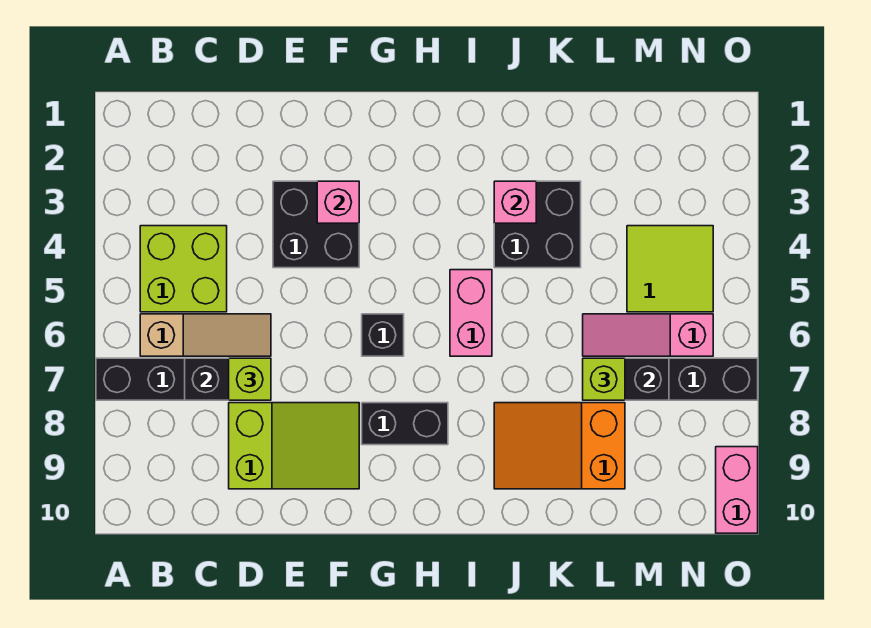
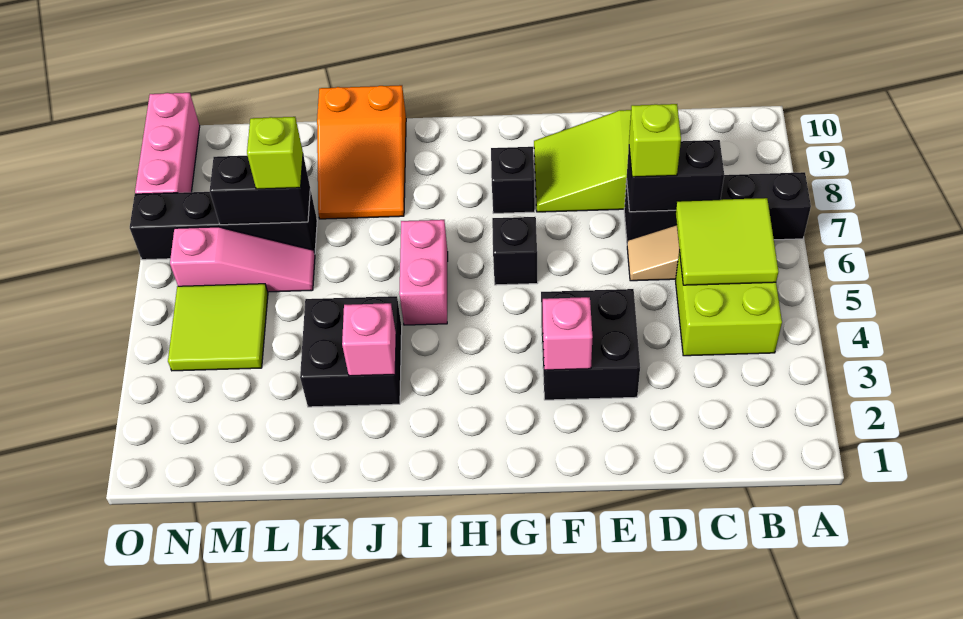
none -> lime 2x2 tile [675,198,778,285]
black 1x2 brick [362,403,448,445] -> black 1x1 brick [491,147,535,213]
orange 2x3 slope [494,403,625,489] -> orange 2x3 slope turned to [317,85,406,219]
pink 1x2 brick [716,447,758,533] -> pink 1x3 brick [135,93,200,194]

